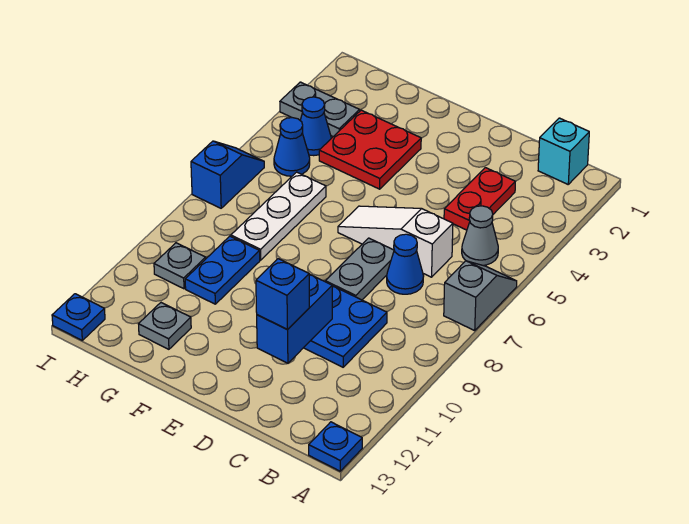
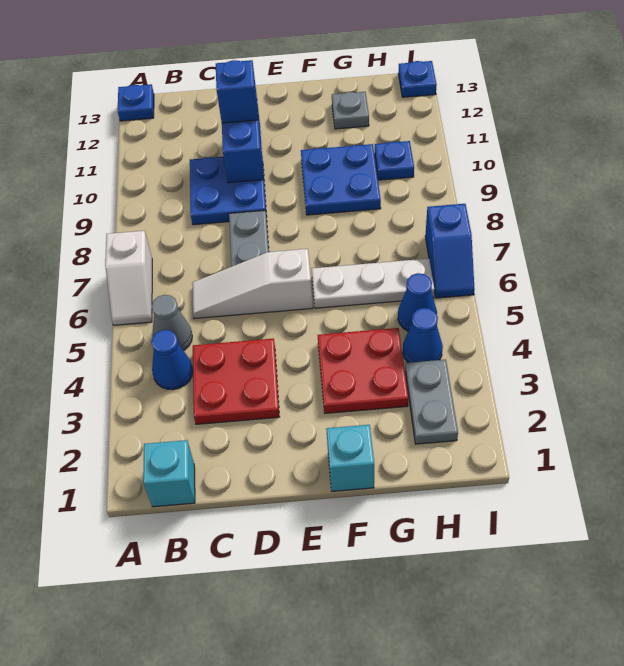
grey 1x2 slope [444,261,517,331] -> white 1x2 slope [105,231,152,325]
red 1x2 plate [444,168,515,230] -> red 2x2 plate [193,338,279,424]
white 1x3 slope [338,206,453,277] -> white 1x3 slope turned to [192,249,313,319]
blue 1x1 cone [387,234,424,294] -> blue 1x1 cone moved to [151,330,193,390]
none -> cyan 1x1 brick [326,425,374,491]
white 1x3 plate [231,172,326,260] -> white 1x3 plate turned to [312,258,434,308]
blue 1x2 plate [185,236,260,304] -> blue 2x2 plate [301,144,381,215]
grey 1x2 plate [280,82,360,137] -> grey 1x2 plate turned to [405,360,458,444]
grey 1x1 plate [154,243,206,289] -> blue 1x1 plate [375,141,414,180]

